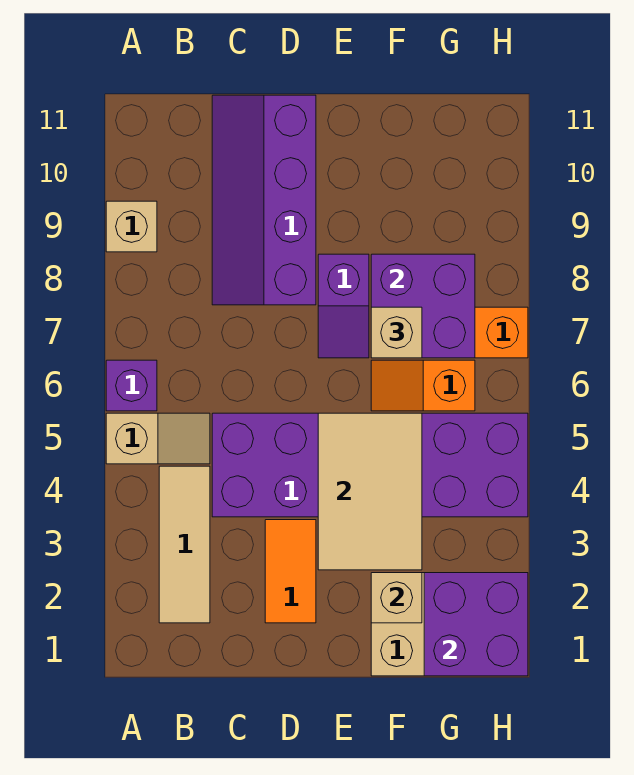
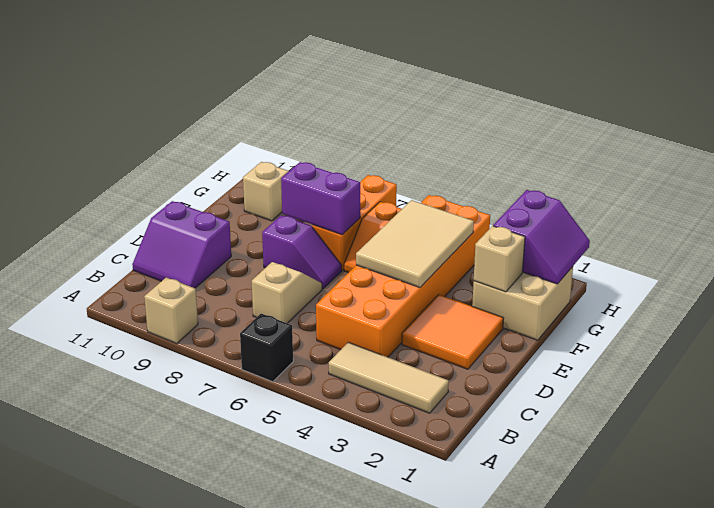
tan 1x2 slope [106,413,210,464] -> tan 1x2 slope moved to [252,262,322,323]
purple 1x1 brick [106,360,157,411] -> black 1x1 brick [240,314,293,382]
purple 2x6 brick [212,413,528,517] -> orange 2x6 brick [316,195,490,357]
purple 2x4 slope [212,95,316,305] -> purple 2x2 slope [132,201,231,288]
orange 1x2 tile [265,520,316,623] -> orange 2x2 tile [402,295,504,369]
tan 2x3 tile [318,413,422,570] -> tan 2x3 tile turned to [356,200,474,288]
purple 2x2 brick [371,254,475,358] -> purple 1x2 brick [281,162,360,235]
tan 1x1 brick [371,307,422,358] -> tan 1x1 brick moved to [243,162,289,221]
purple 2x2 brick [424,573,528,676] -> purple 2x2 slope [493,190,590,284]

